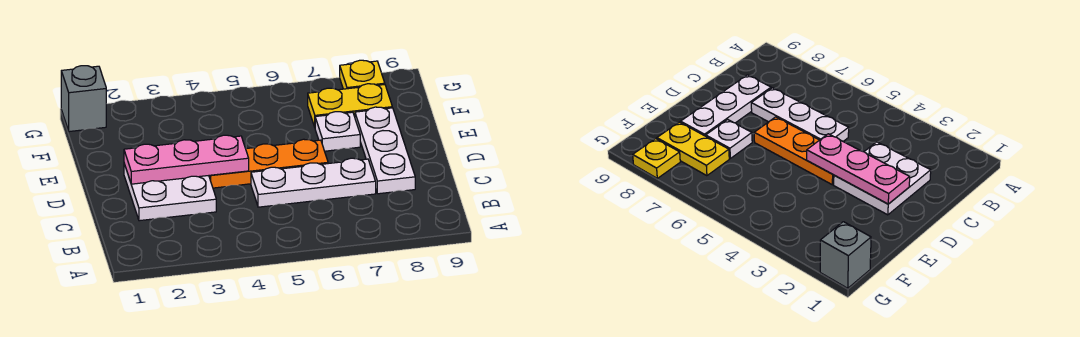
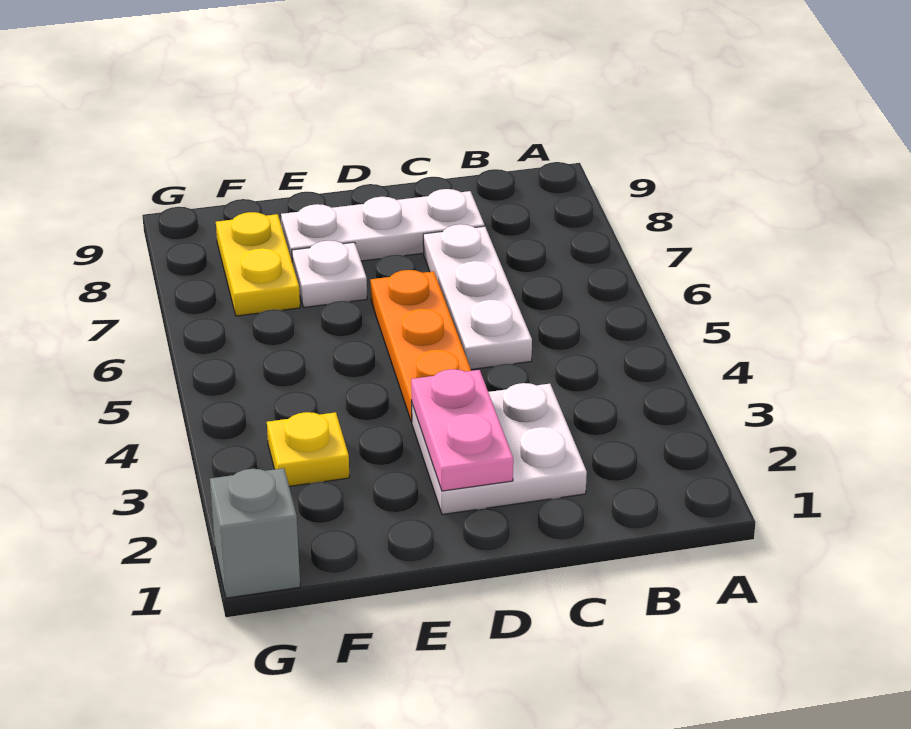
pink 1x3 plate [124,135,249,184] -> pink 1x2 plate [411,369,513,491]
yellow 1x1 plate [340,60,385,89] -> yellow 1x1 plate moved to [267,412,349,486]

